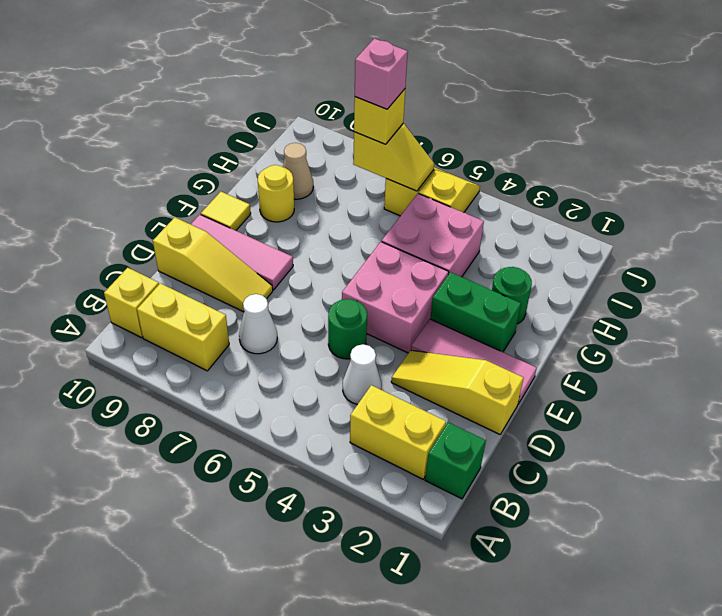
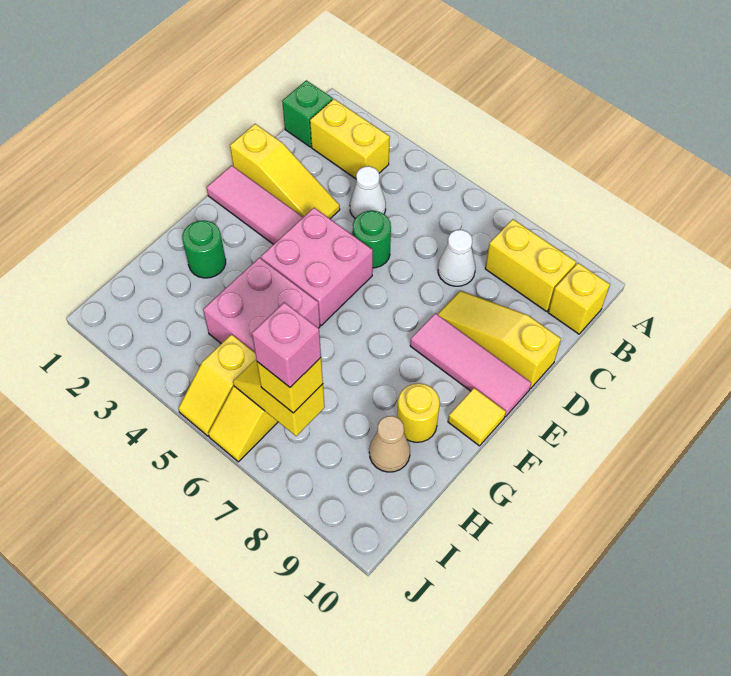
green 1x2 brick [430,272,521,352] -> none

